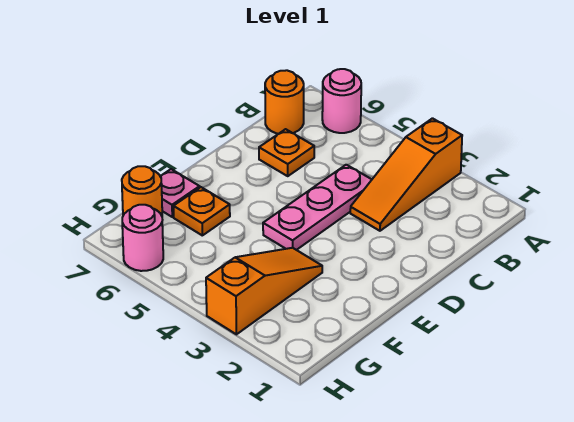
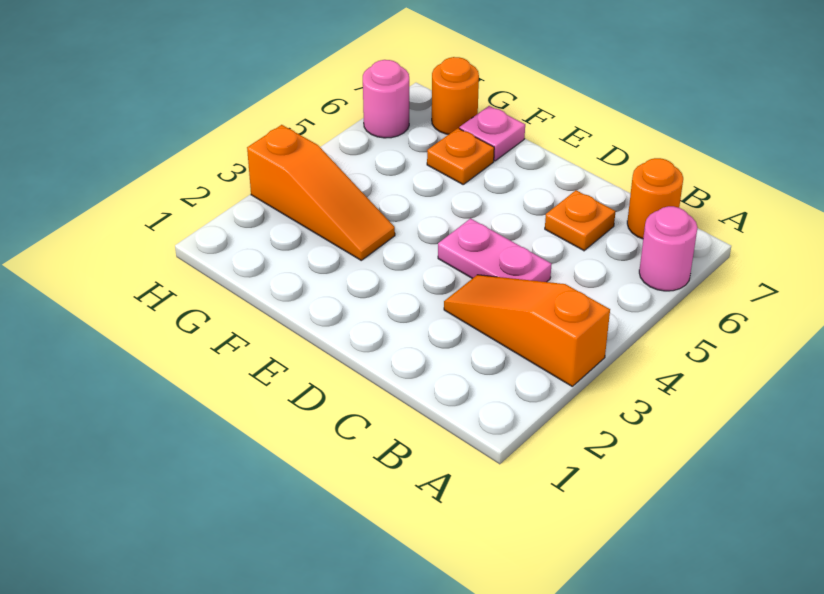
pink 1x3 plate [263,165,372,250] -> pink 1x2 plate [438,218,552,282]

